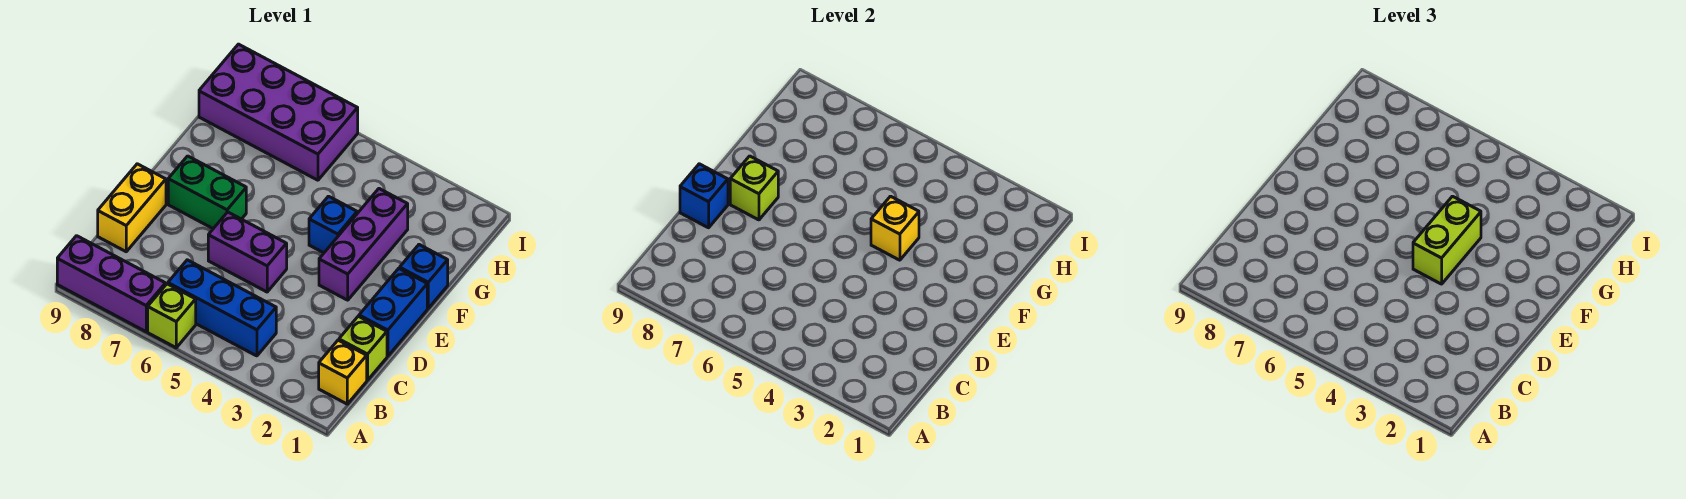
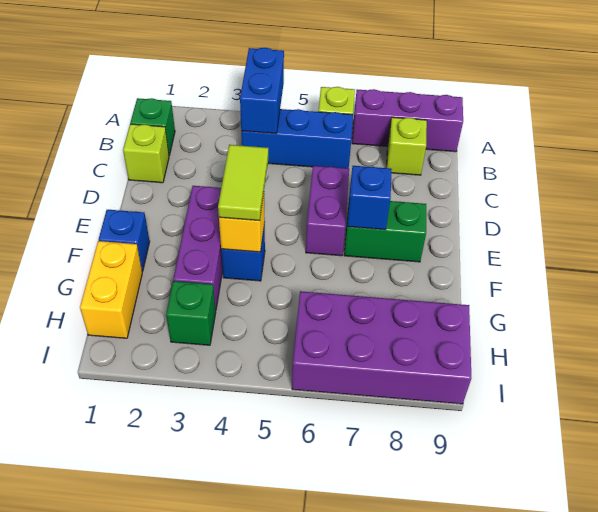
yellow 1x1 brick [319,340,367,404] -> green 1x1 brick [130,98,175,155]
yellow 1x2 brick [98,164,166,252] -> yellow 1x2 brick moved to [80,241,142,338]
blue 1x2 brick [359,268,427,356] -> blue 1x2 brick moved to [240,48,284,134]
purple 1x2 brick [208,212,287,292] -> purple 1x2 brick turned to [306,166,349,256]
blue 1x1 brick [680,164,728,228] -> blue 1x1 brick moved to [347,166,392,230]
lime 1x2 brick [1413,196,1481,284] -> lime 1x2 tile [218,145,268,221]
lime 1x1 brick [730,156,778,220] -> lime 1x1 brick moved to [387,117,427,175]
none -> green 1x1 brick [166,281,216,345]

